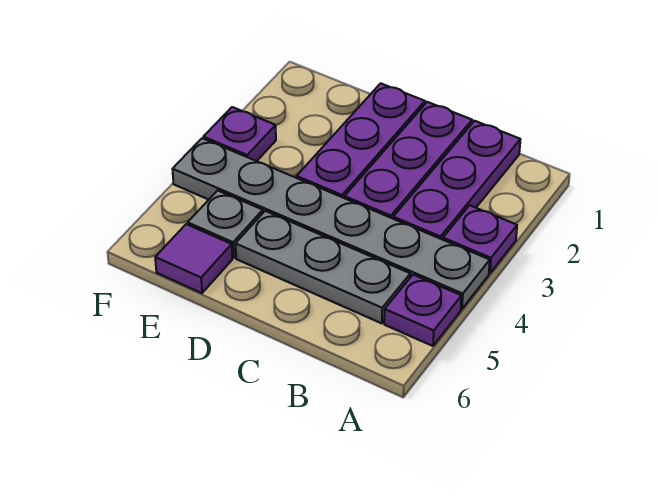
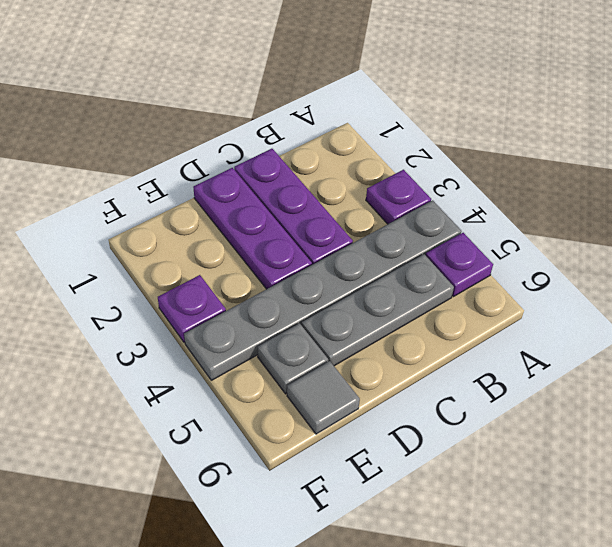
purple 1x3 plate [393,121,520,240] -> none
purple 1x1 tile [155,224,232,293] -> grey 1x1 tile [287,361,360,434]

